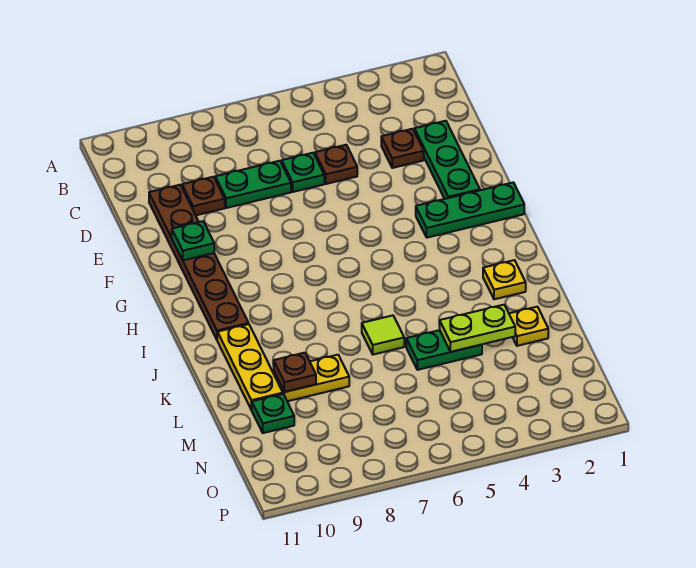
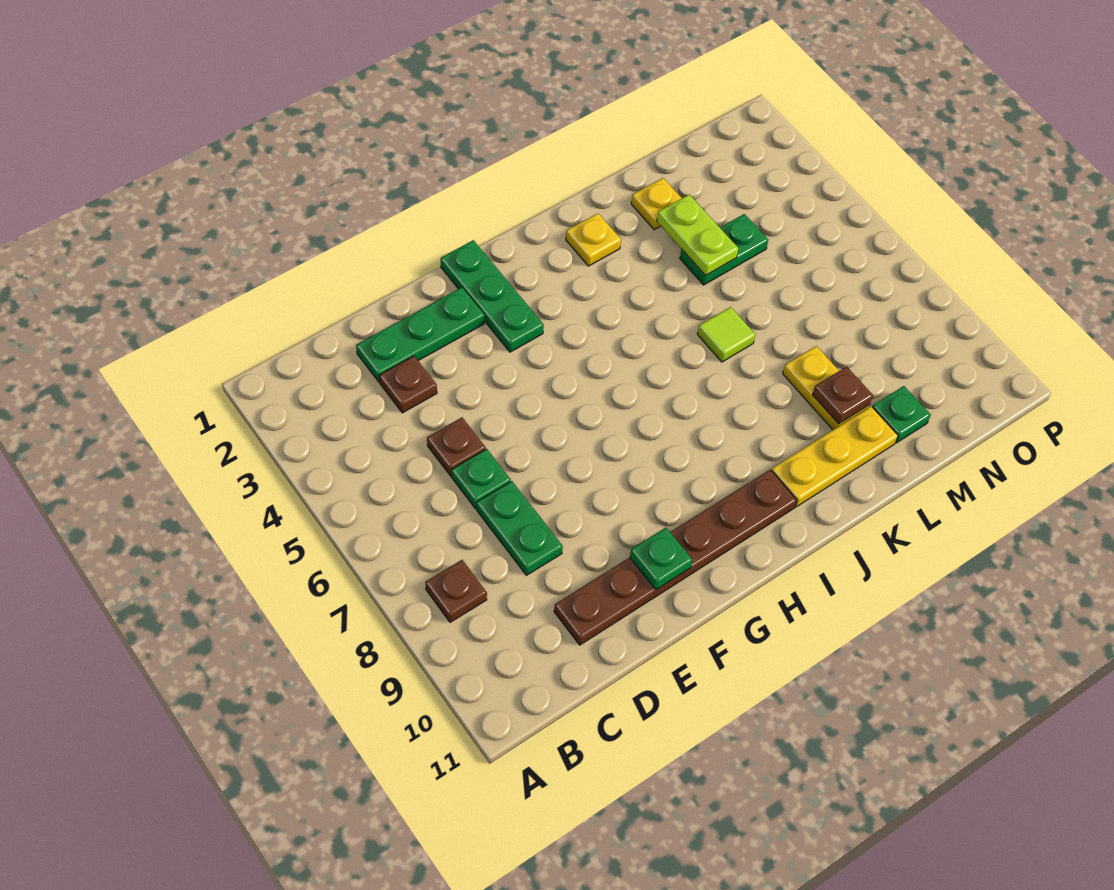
brown 1x1 plate [182,177,225,215] -> brown 1x1 plate moved to [425,560,487,622]
green 1x2 plate [406,330,482,370] -> green 1x2 plate turned to [680,214,768,285]

